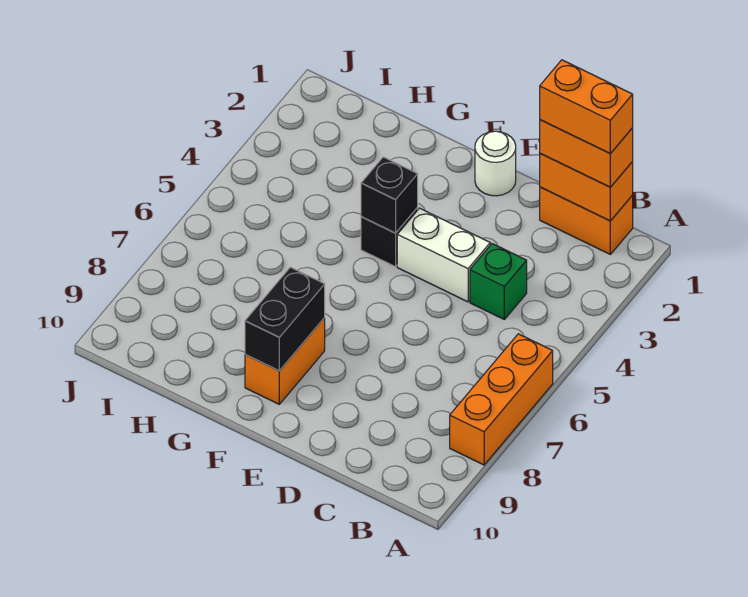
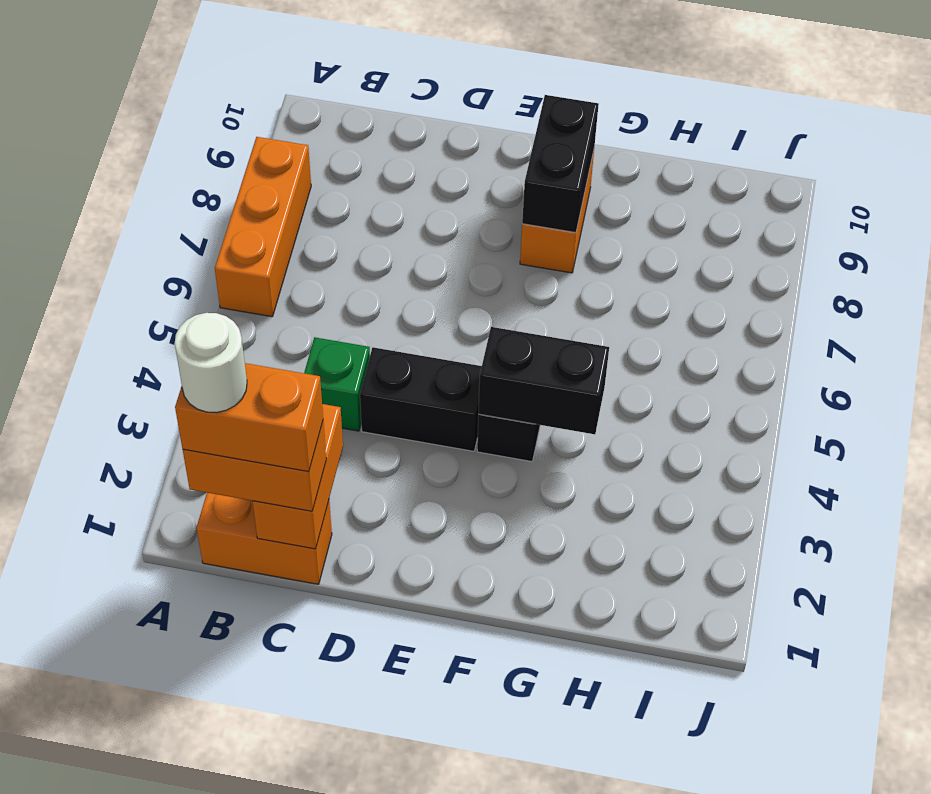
orange 1x2 brick [540,154,633,221] -> orange 1x2 brick turned to [252,404,343,549]
white 1x2 brick [397,208,490,302] -> black 1x2 brick [360,347,482,451]
white 1x1 round brick [475,131,516,196] -> white 1x1 round brick moved to [175,313,247,413]
black 1x1 brick [361,157,418,233] -> black 1x2 brick [478,327,609,434]

